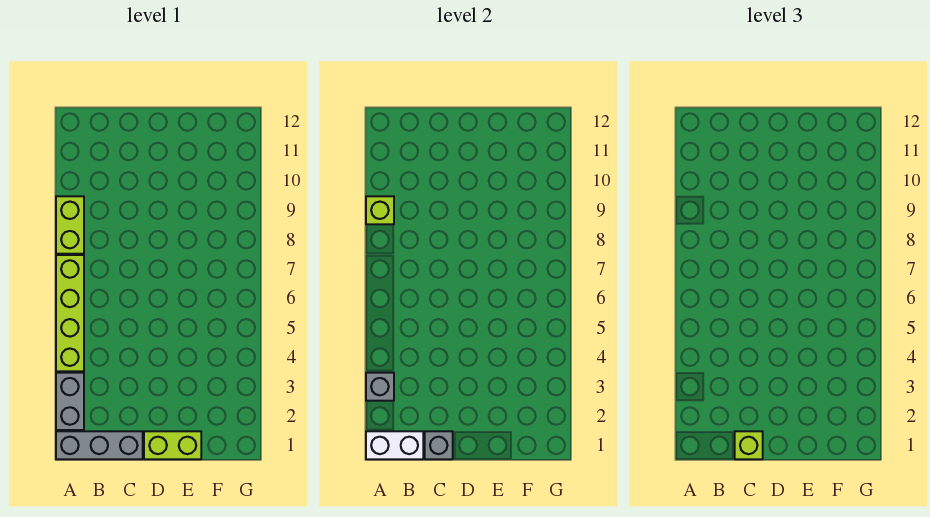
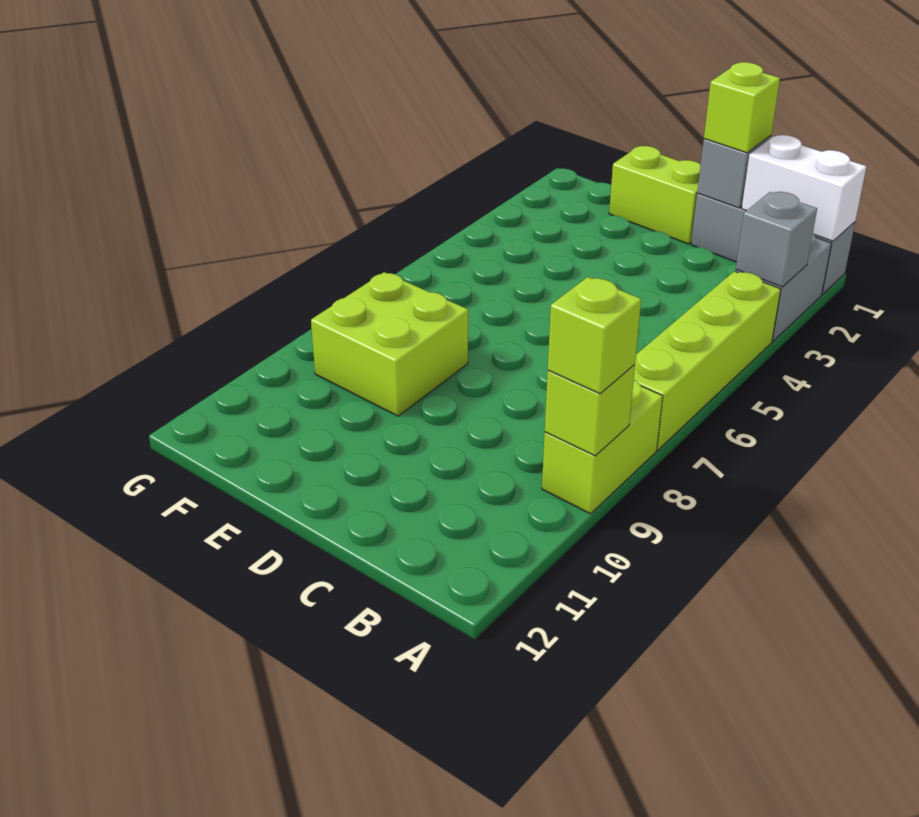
none -> lime 1x1 brick [548,277,641,394]
none -> lime 2x2 brick [311,272,468,416]

